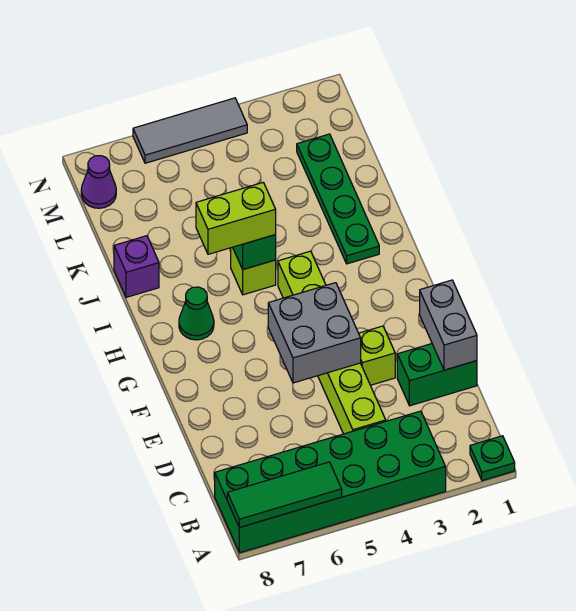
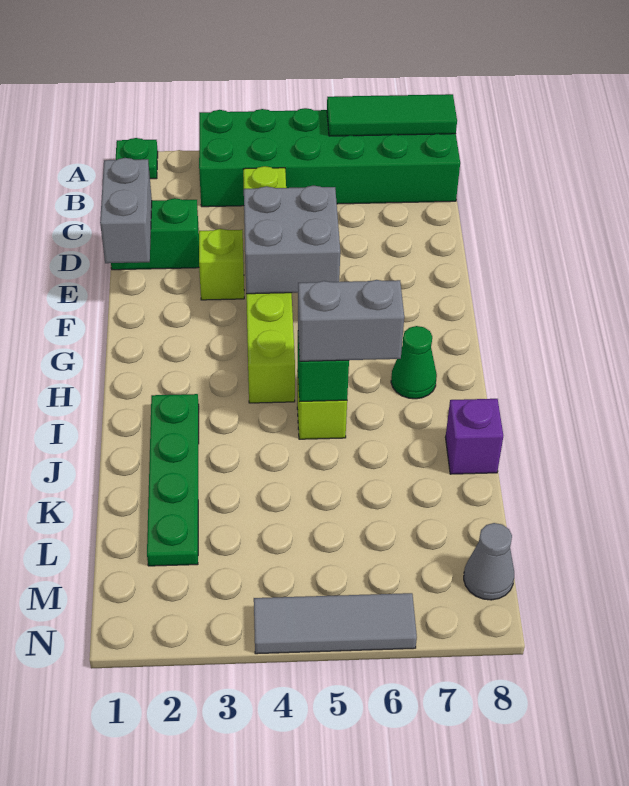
lime 1x2 brick [196,183,276,254] -> grey 1x2 brick [298,280,404,361]
purple 1x1 cone [81,156,116,208] -> grey 1x1 cone [464,523,514,600]

